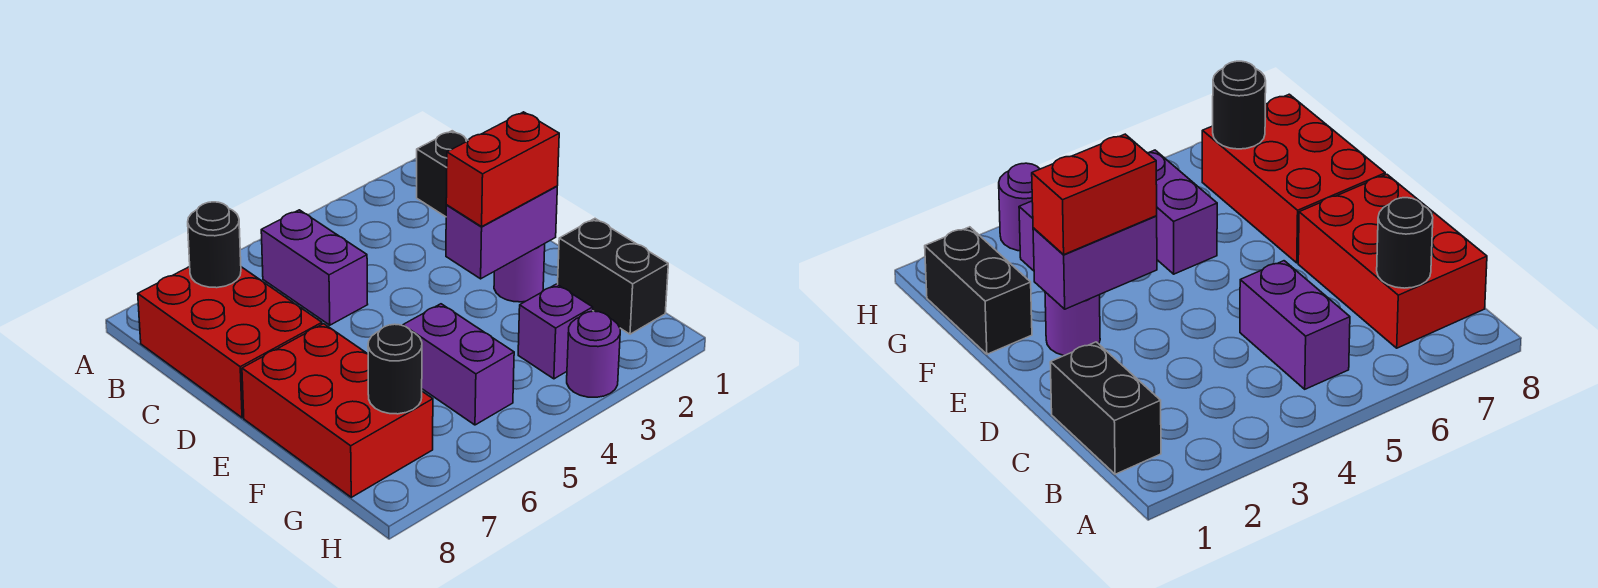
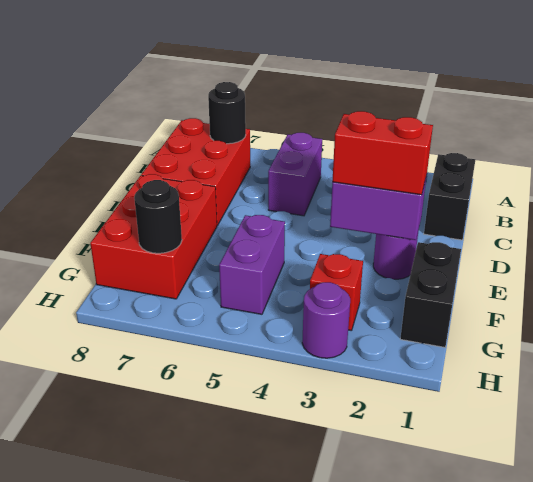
purple 1x1 brick [518,284,593,379] -> red 1x1 brick [310,254,363,331]

